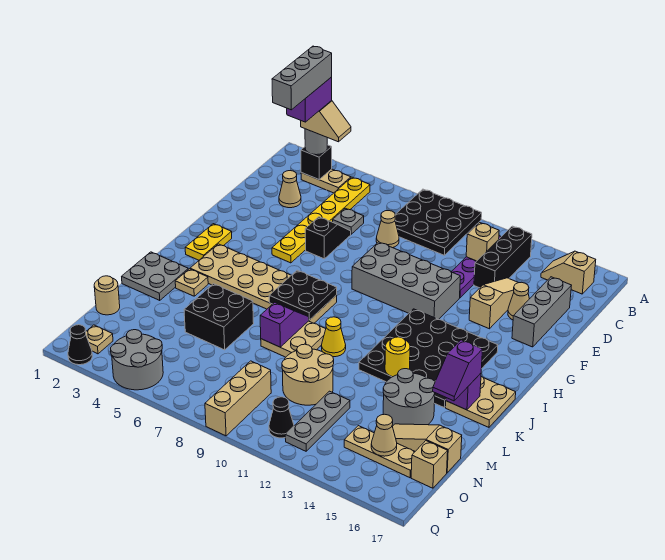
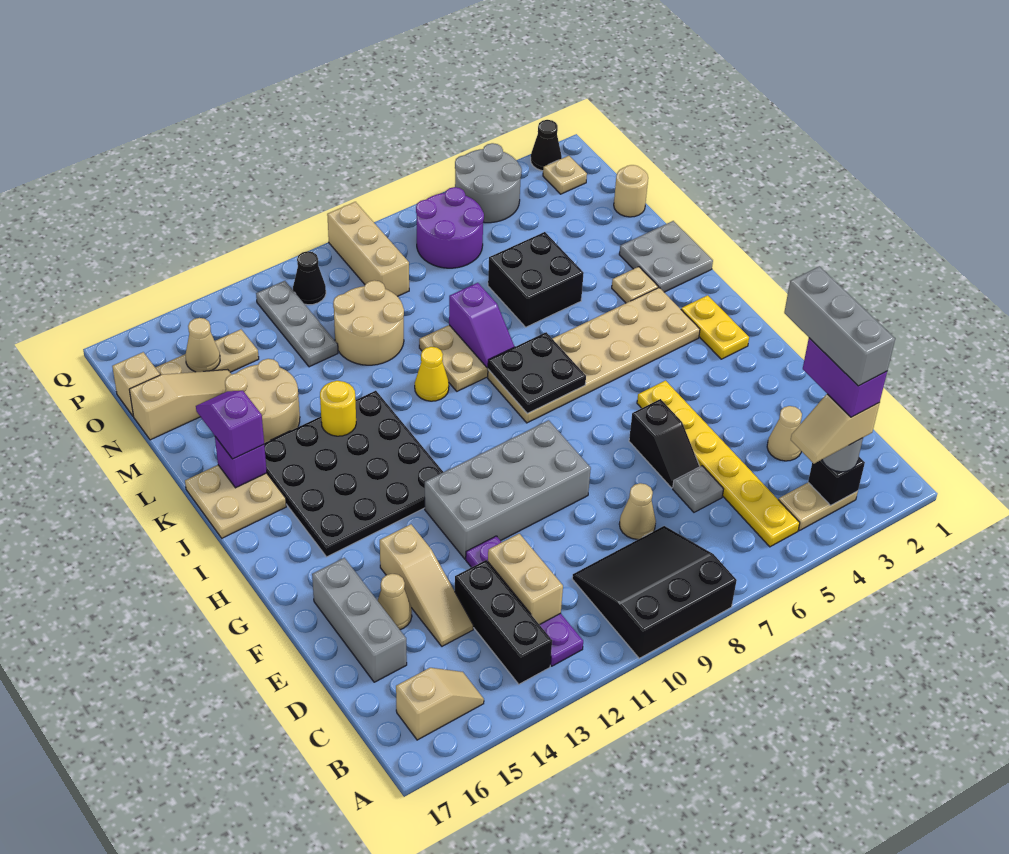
black 3x3 plate [395,189,482,255] -> black 3x3 slope [572,526,737,658]
tan 1x1 brick [466,223,499,261] -> tan 1x2 brick [488,534,563,625]
grey 2x2 round brick [383,369,435,426] -> tan 2x2 round brick [225,359,300,443]
none -> purple 2x2 round brick [416,187,484,268]

